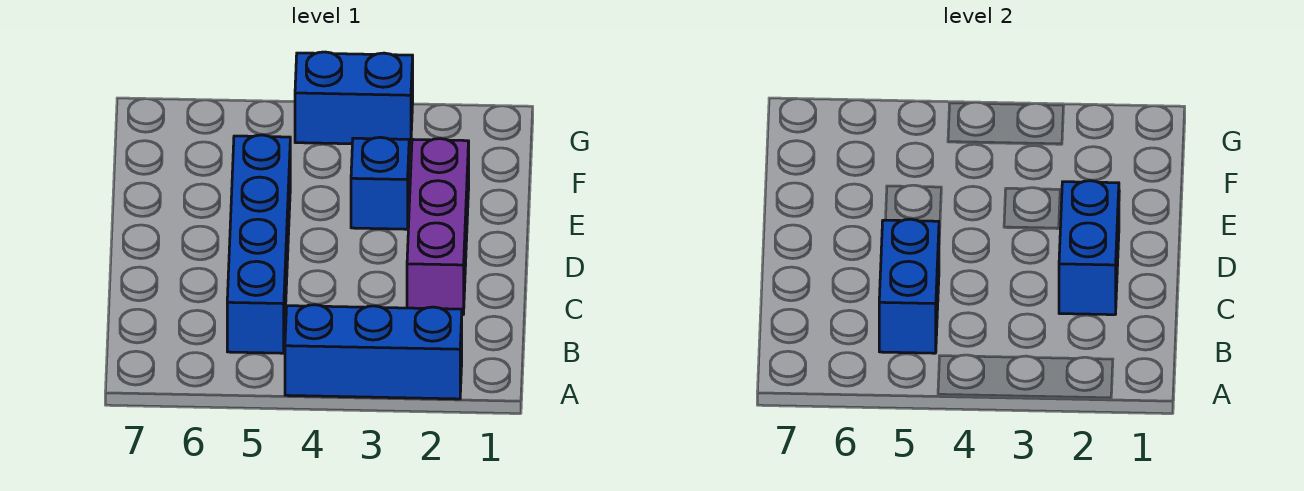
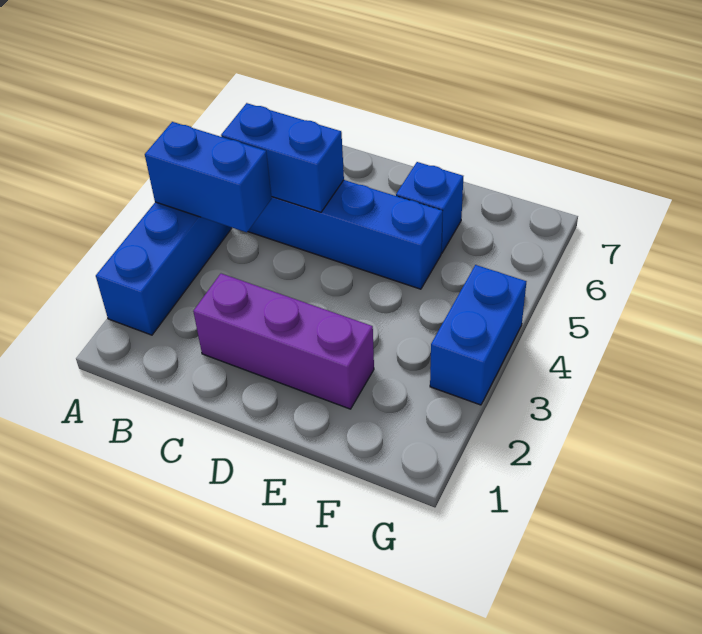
blue 1x2 brick [1059,181,1119,315] -> blue 1x2 brick moved to [145,122,272,232]
blue 1x1 brick [351,137,409,229] -> blue 1x1 brick moved to [396,162,463,253]

